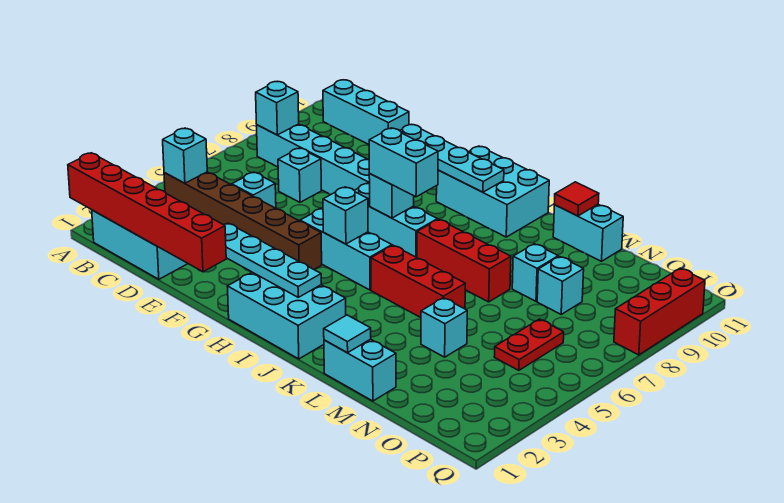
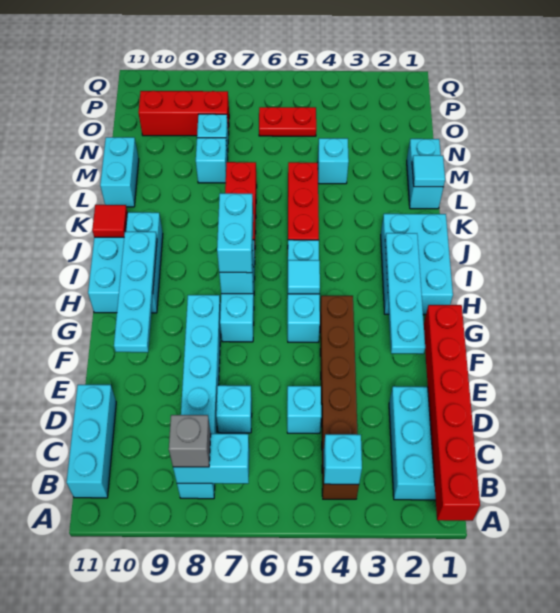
cyan 1x1 brick [256,82,299,135] -> cyan 1x2 brick [173,434,249,484]
none -> grey 1x1 brick [169,415,211,467]
cyan 1x1 brick [323,187,368,244] -> cyan 1x1 tile [288,260,320,294]
red 1x1 tile [554,182,599,216] -> red 1x1 tile moved to [92,205,127,237]
red 1x3 brick [614,268,705,355] -> red 1x3 brick moved to [138,91,229,136]

